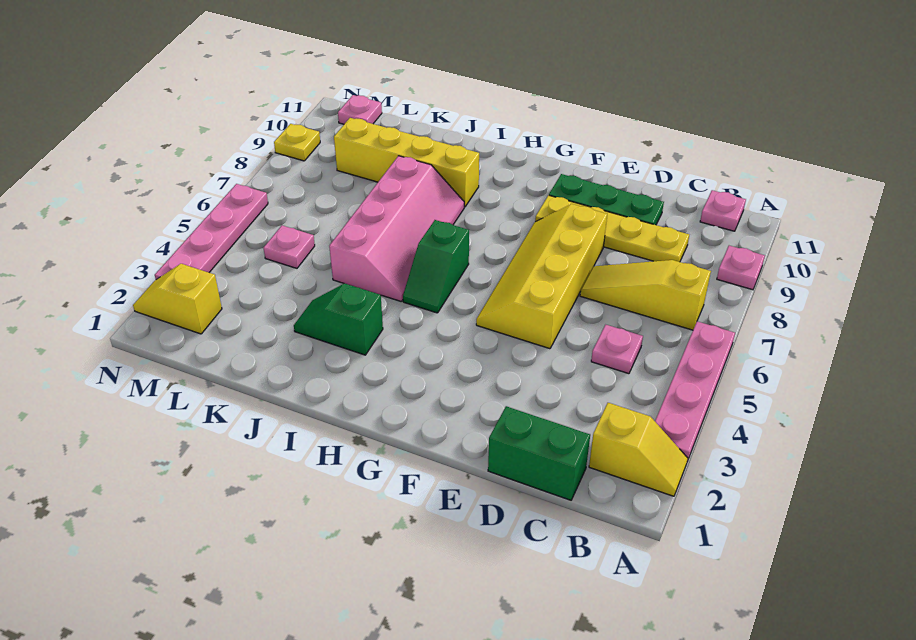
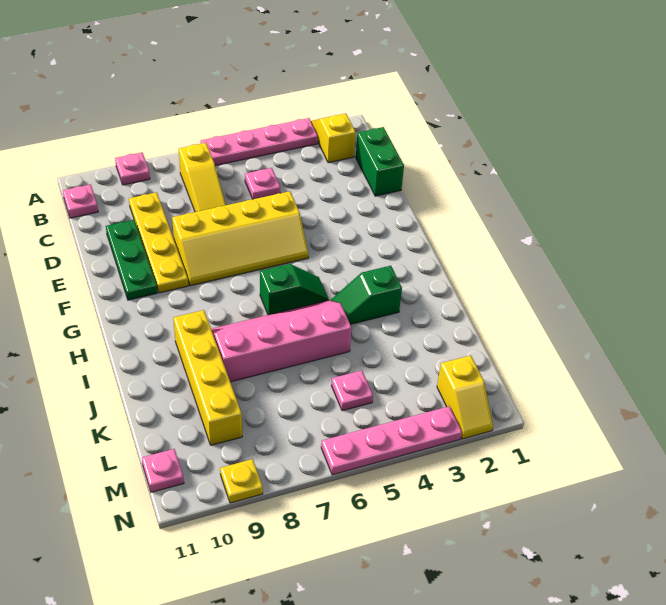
green 1x2 slope [294,283,383,355] -> green 1x2 slope turned to [331,266,402,324]

